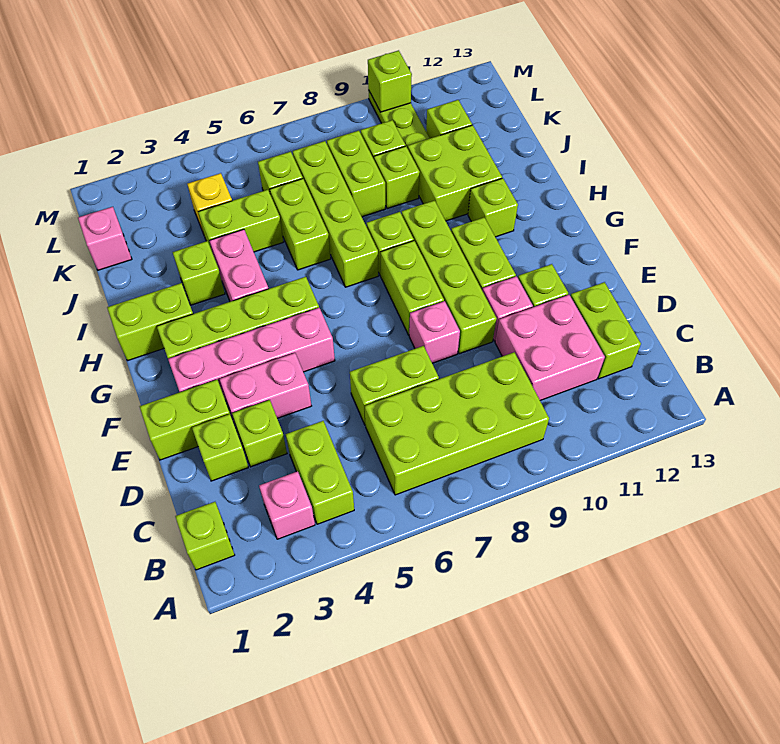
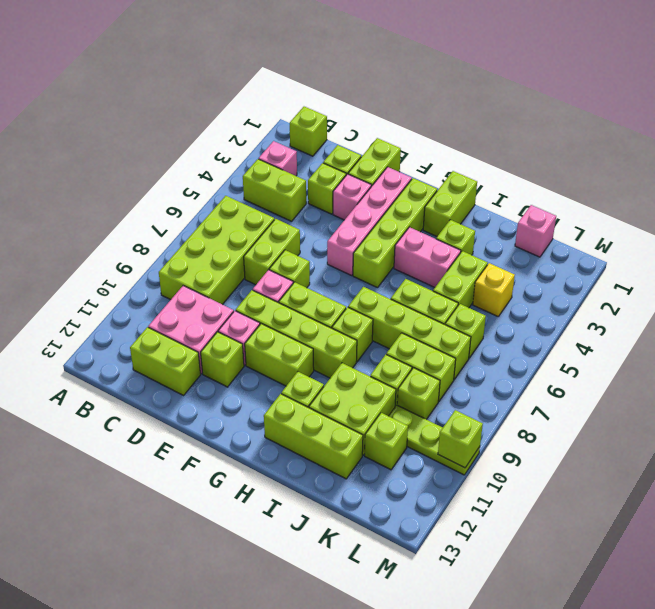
pink 1x2 brick [220,353,311,427] -> pink 1x1 brick [333,174,371,220]
none -> lime 1x1 brick [269,250,310,288]
none -> lime 1x3 brick [264,394,363,479]

